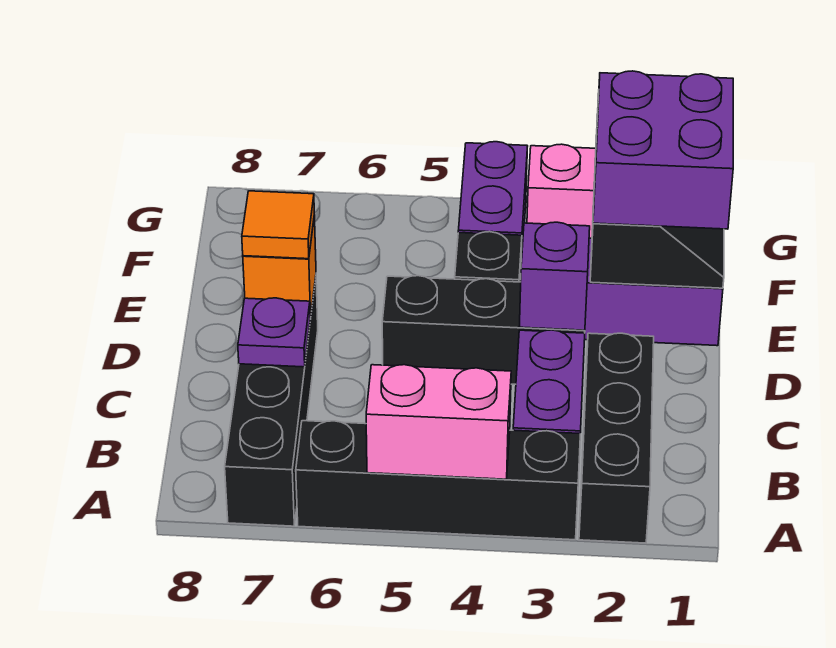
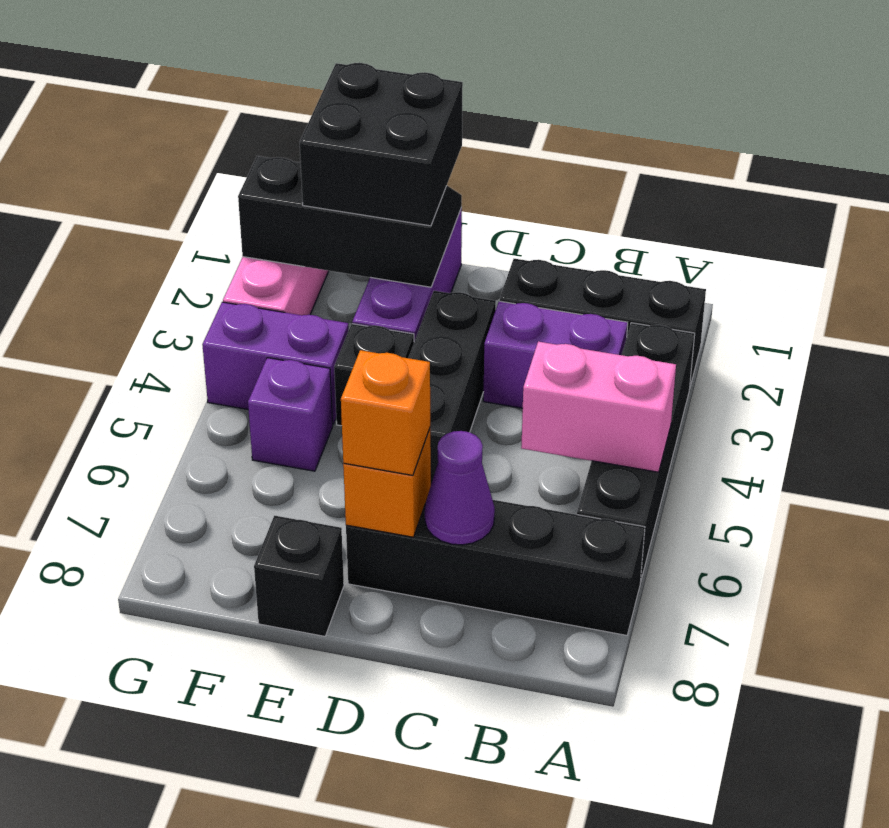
pink 1x2 brick [366,365,511,479] -> pink 1x2 brick turned to [521,342,676,472]
purple 1x1 plate [238,298,310,367] -> purple 1x1 cone [425,431,495,545]
purple 1x1 brick [519,222,590,330] -> purple 1x1 brick moved to [248,358,333,471]
orange 1x1 tile [242,191,314,259] -> orange 1x1 brick [341,350,430,475]
purple 2x2 brick [593,71,733,229] -> black 2x2 brick [300,63,463,226]
none -> black 1x1 brick [254,516,344,636]

